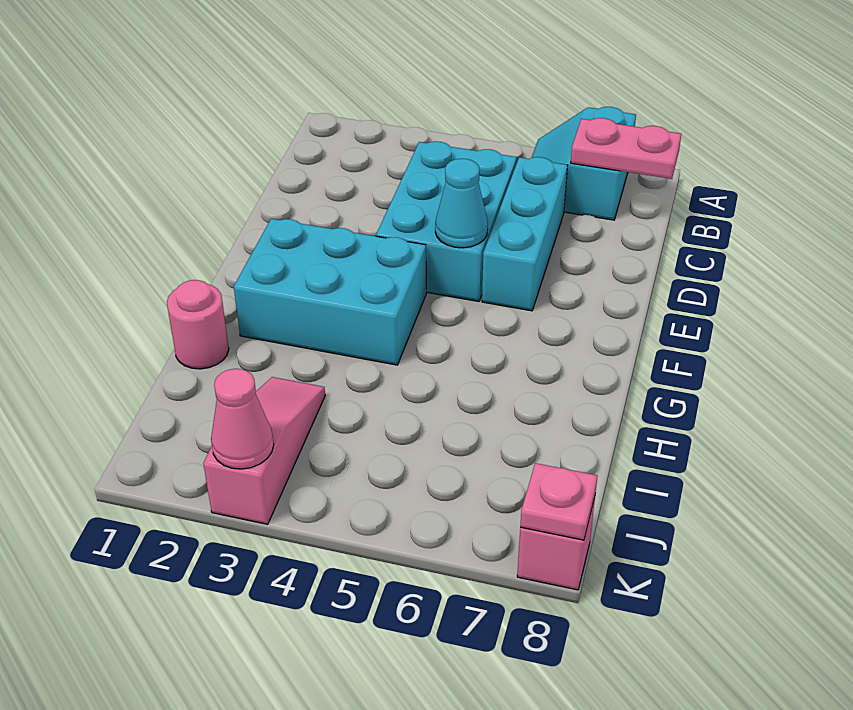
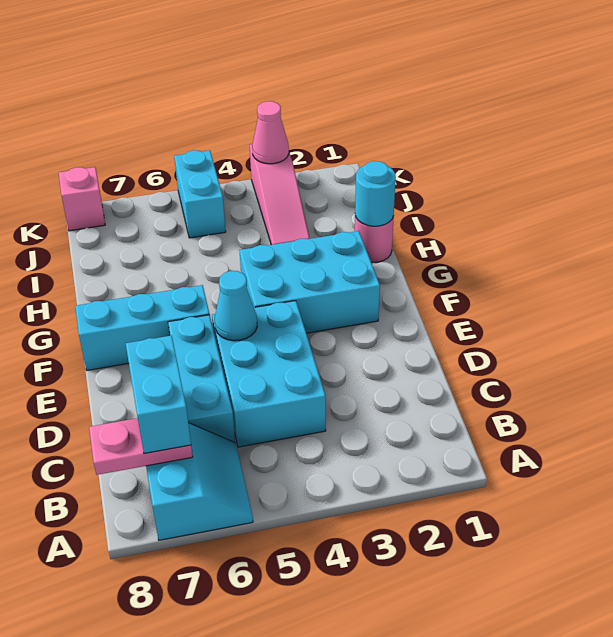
none -> cyan 1x2 brick [126,335,191,454]
none -> cyan 1x3 brick [75,285,210,370]
none -> cyan 1x1 round brick [355,161,396,226]
none -> cyan 1x2 brick [174,150,226,238]
pink 1x1 plate [520,463,597,540] -> none

